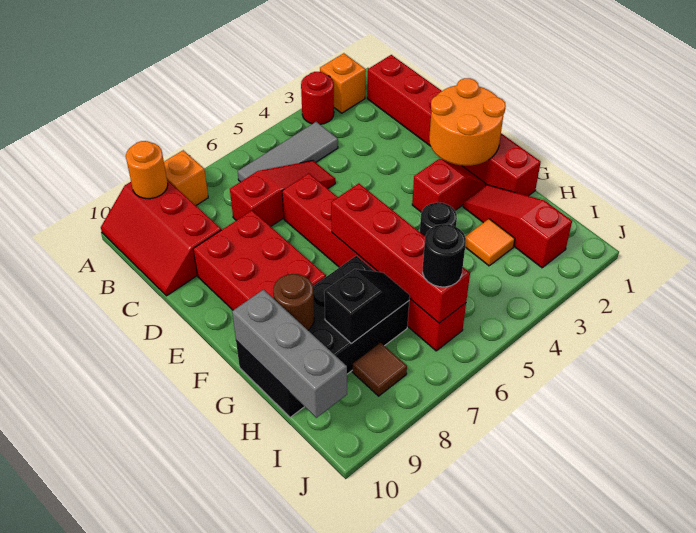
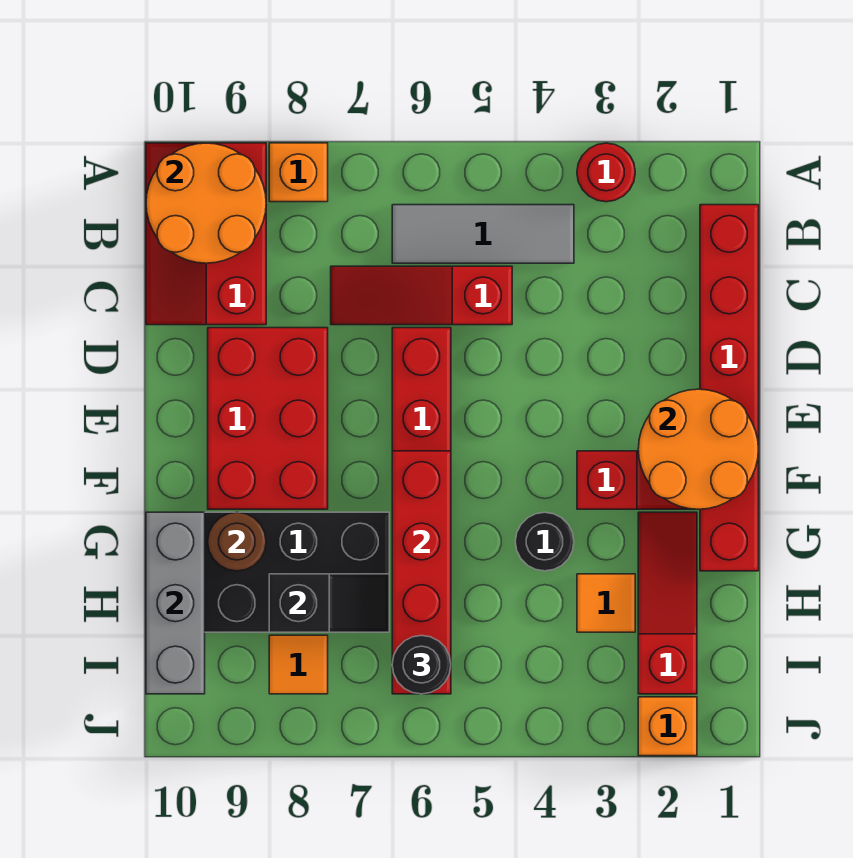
orange 1x1 brick [320,53,366,113] -> orange 1x1 brick moved to [638,697,697,756]
orange 1x1 round brick [126,141,168,199] -> orange 2x2 round brick [146,143,266,263]
red 1x3 slope [230,161,335,227] -> red 1x3 slope turned to [331,266,512,325]
brown 1x1 tile [352,343,407,396] -> orange 1x1 tile [269,635,328,694]

